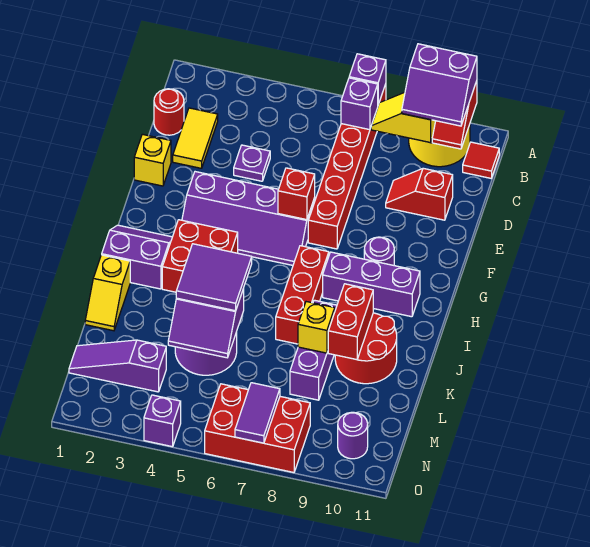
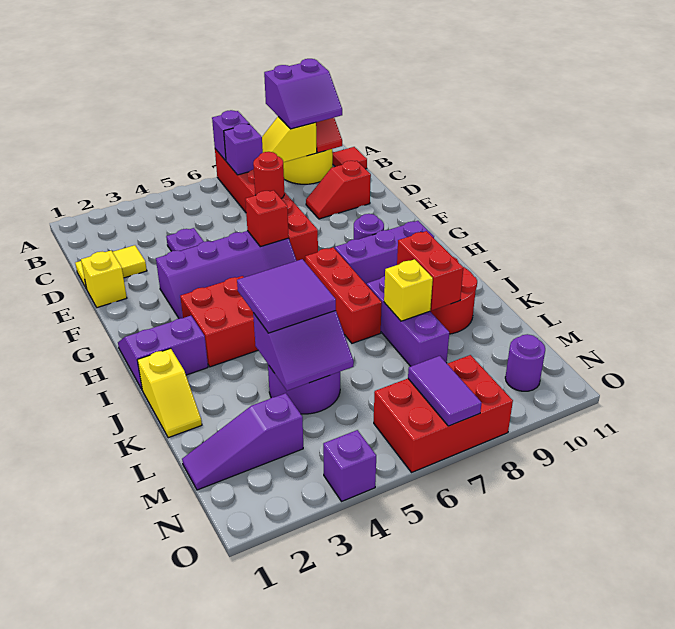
red 1x1 round brick [154,89,184,135] -> red 1x1 round brick moved to [253,152,284,198]
yellow 1x2 tile [173,108,218,168] -> yellow 1x2 tile turned to [75,245,147,289]

